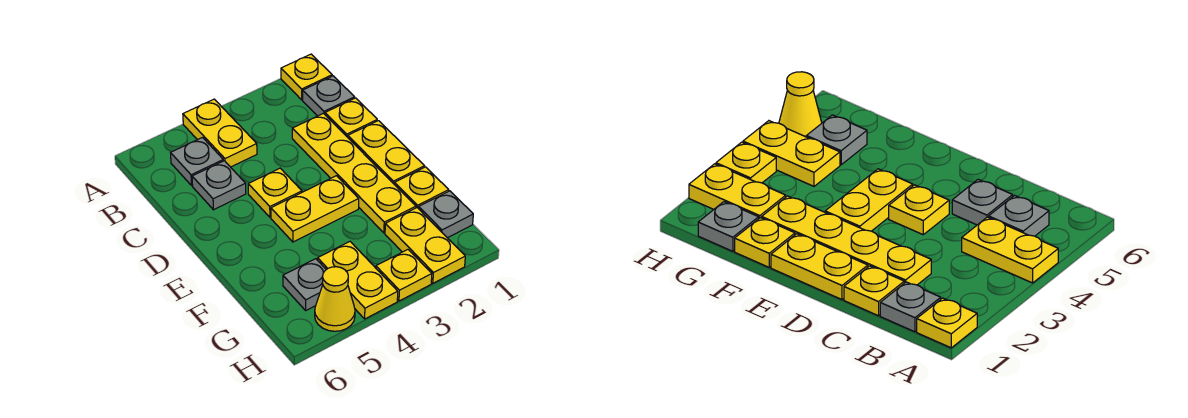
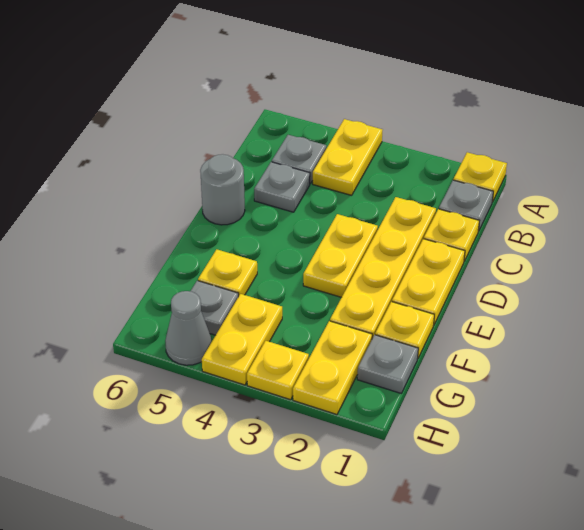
yellow 1x1 plate [248,168,302,217] -> yellow 1x1 plate moved to [198,249,257,297]
none -> grey 1x1 round brick [200,154,245,225]
yellow 1x2 plate [271,176,359,242] -> yellow 1x2 plate turned to [303,214,378,297]
yellow 1x1 cone [315,267,355,331] -> grey 1x1 cone [165,291,211,365]

